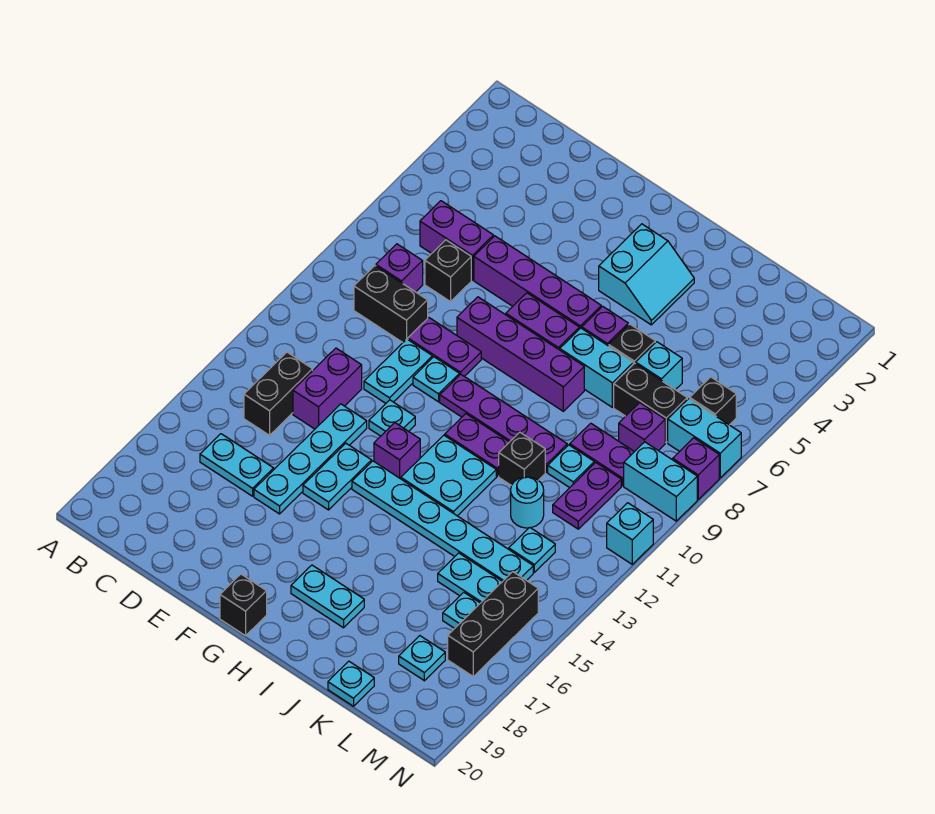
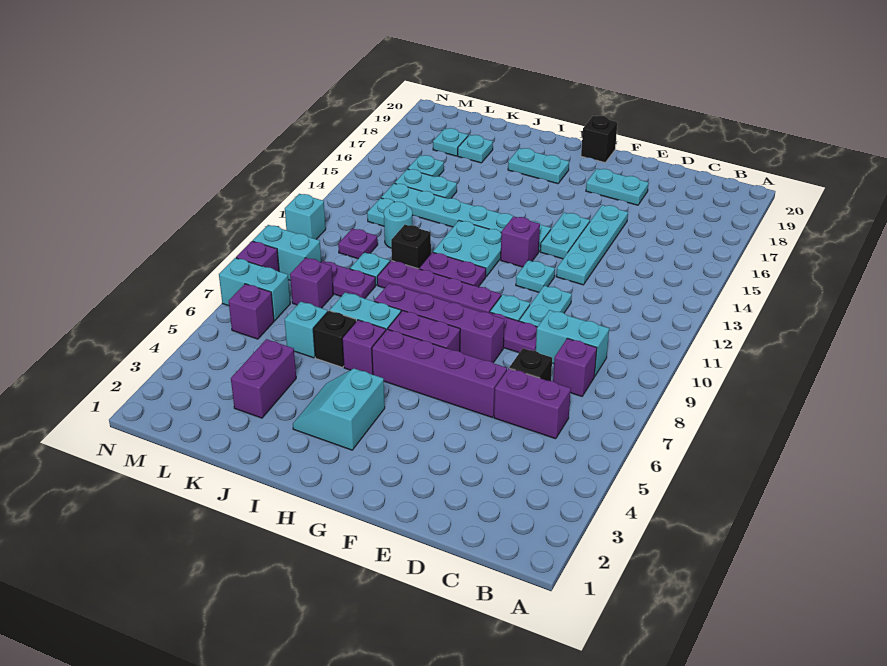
black 1x2 brick [354,266,428,342] -> cyan 1x2 brick [536,310,609,377]
black 1x2 brick [244,352,313,435] -> none
cyan 1x2 plate [200,434,274,496] -> cyan 1x2 plate moved to [586,169,649,205]
purple 1x2 brick [293,348,362,429] -> purple 1x2 brick moved to [231,339,296,418]
black 1x2 brick [614,363,687,442] -> none
cyan 1x1 plate [328,661,374,706] -> cyan 1x1 plate moved to [458,135,493,163]
purple 1x2 plate [553,463,621,529] -> purple 1x1 plate [338,228,378,259]
black 1x1 brick [690,377,736,425] -> purple 1x1 brick [229,284,274,339]
black 1x3 brick [448,572,538,677] -> none

